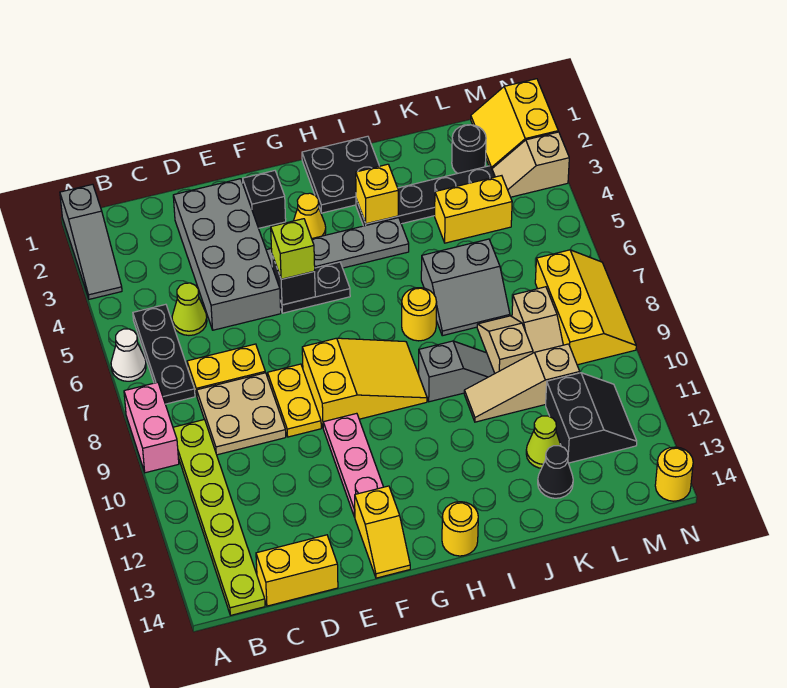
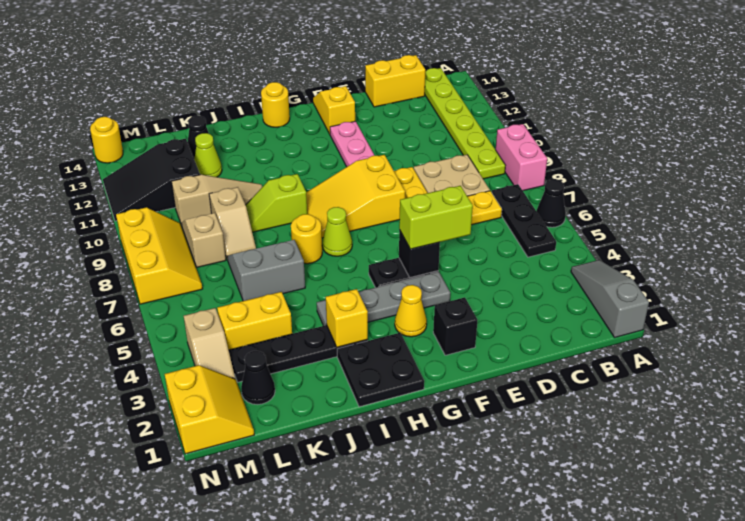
white 1x1 cone [111,329,146,381] -> black 1x1 cone [537,179,566,227]
lime 1x1 cone [172,283,207,335] -> lime 1x1 cone moved to [322,207,352,256]
grey 2x4 brick [173,179,281,330] -> none
lime 1x1 brick [271,219,315,279] -> lime 1x2 brick [399,186,473,249]
grey 1x2 slope [419,341,495,402] -> lime 1x2 slope [246,174,307,232]
black 1x1 round brick [452,125,486,174] -> black 1x1 cone [241,351,275,405]
black 2x2 slope [546,373,637,463] -> black 2x3 slope [103,139,200,221]
tan 1x2 slope [492,132,569,197] -> tan 1x2 slope turned to [184,308,235,379]
yellow 2x3 slope [535,250,636,365] -> yellow 2x3 slope turned to [116,207,202,304]

